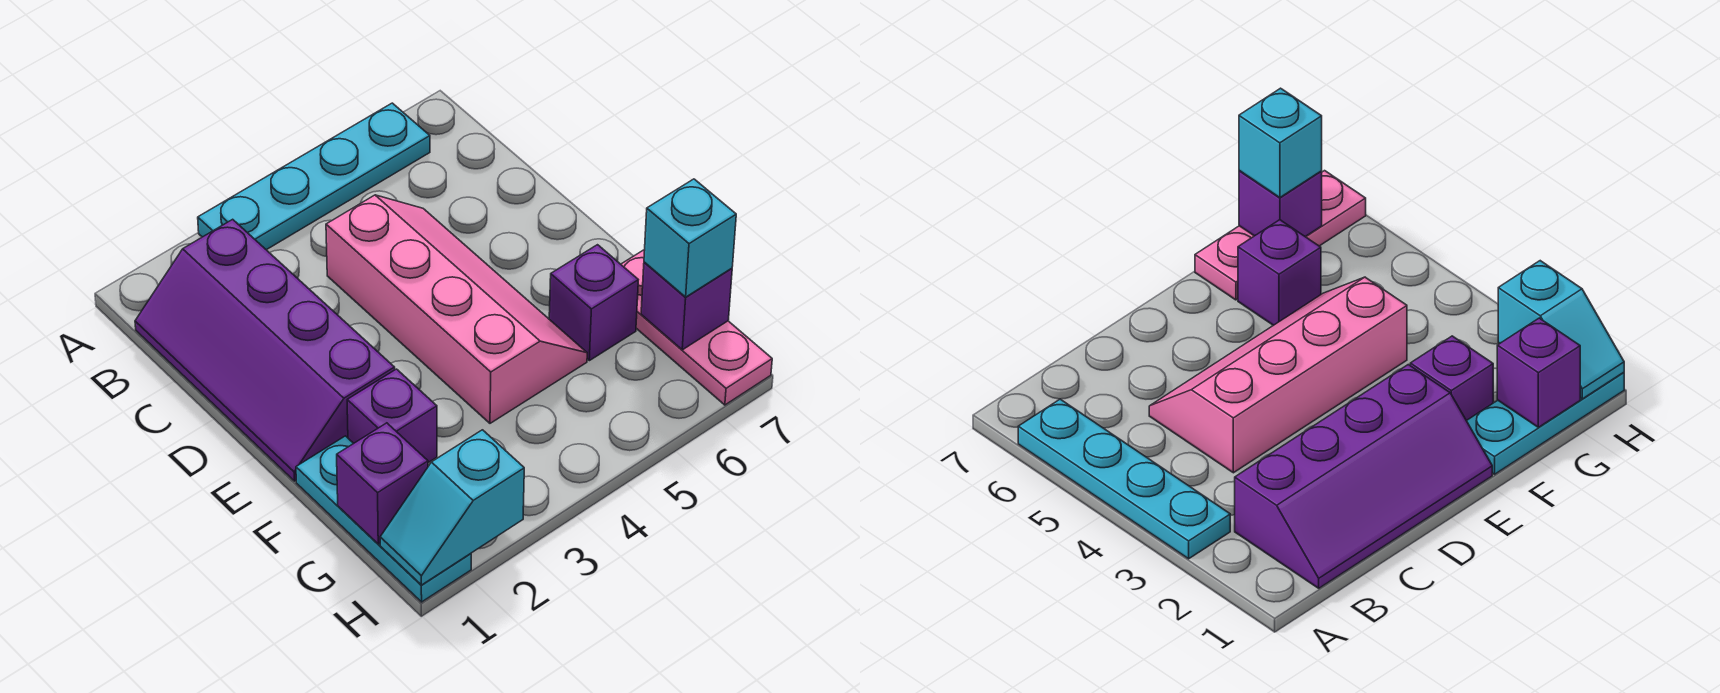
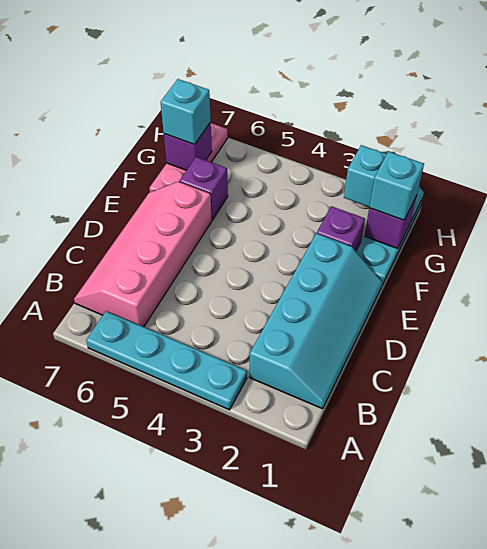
purple 2x4 slope [135,219,395,481] -> cyan 2x4 slope [249,233,383,409]
pink 2x4 slope [326,195,587,423] -> pink 2x4 slope moved to [74,182,212,327]
none -> cyan 1x1 brick [369,151,424,220]

